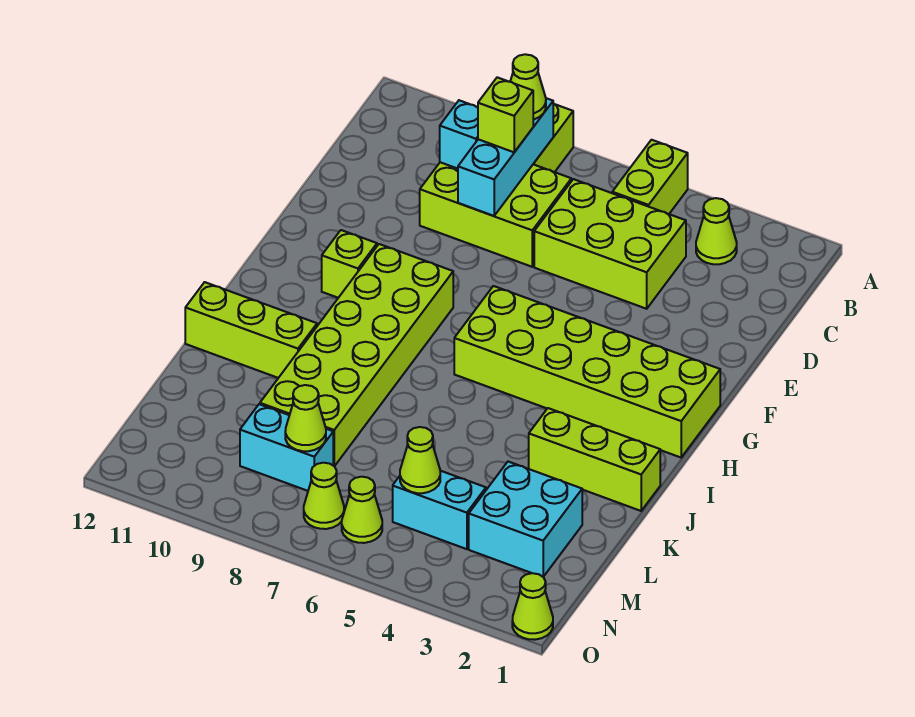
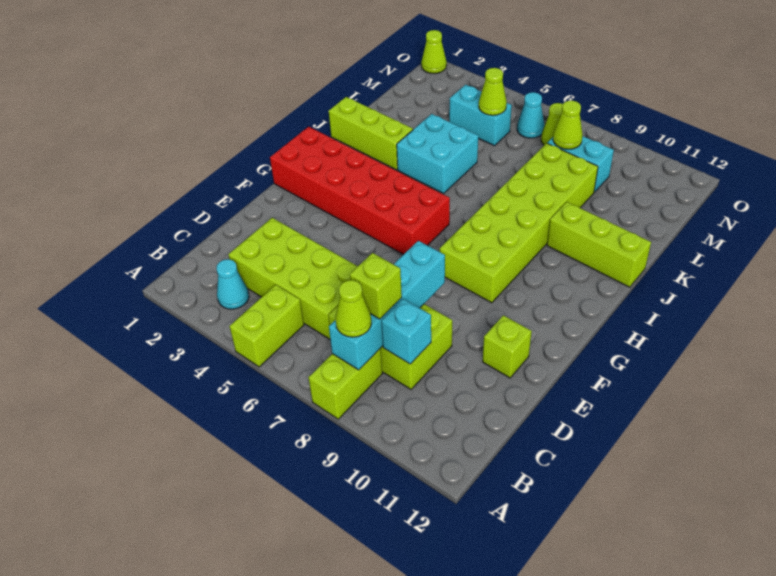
lime 1x1 cone [696,198,737,264] -> cyan 1x1 cone [217,259,249,309]
cyan 1x3 brick [458,98,553,216] -> cyan 1x4 brick [329,241,445,370]
lime 2x3 brick [534,179,686,309] -> lime 2x4 brick [228,218,358,339]
lime 2x6 brick [454,286,720,457] -> red 2x6 brick [270,127,450,255]
lime 1x1 brick [322,230,377,298] -> lime 1x1 brick moved to [483,315,532,378]
cyan 2x2 brick [469,462,582,577] -> cyan 2x2 brick moved to [397,114,478,193]
lime 1x1 cone [342,477,382,543] -> cyan 1x1 cone [517,92,544,138]

